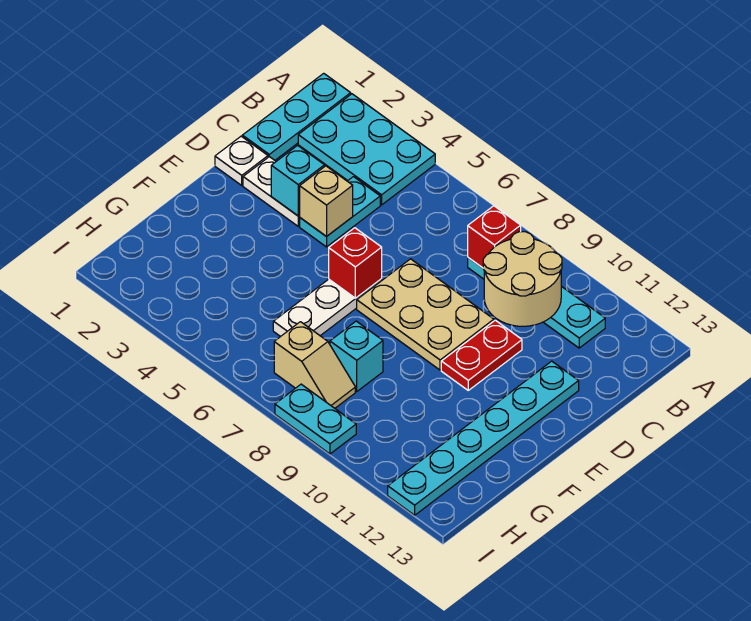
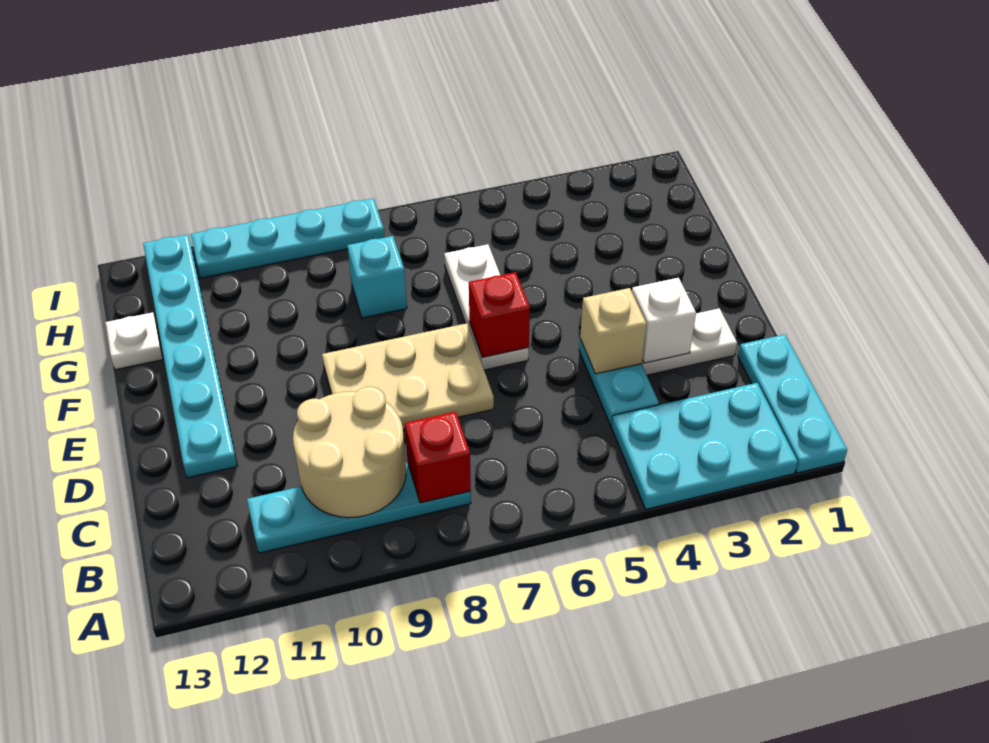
white 1x1 plate [215,136,268,185] -> white 1x1 plate moved to [106,312,163,370]
cyan 1x1 brick [271,145,324,216] -> white 1x1 brick [632,278,696,363]
red 1x2 plate [441,320,522,390] -> none
tan 1x2 slope [274,322,355,408] -> none
cyan 1x2 plate [275,384,356,454] -> cyan 1x4 plate [191,198,385,278]

